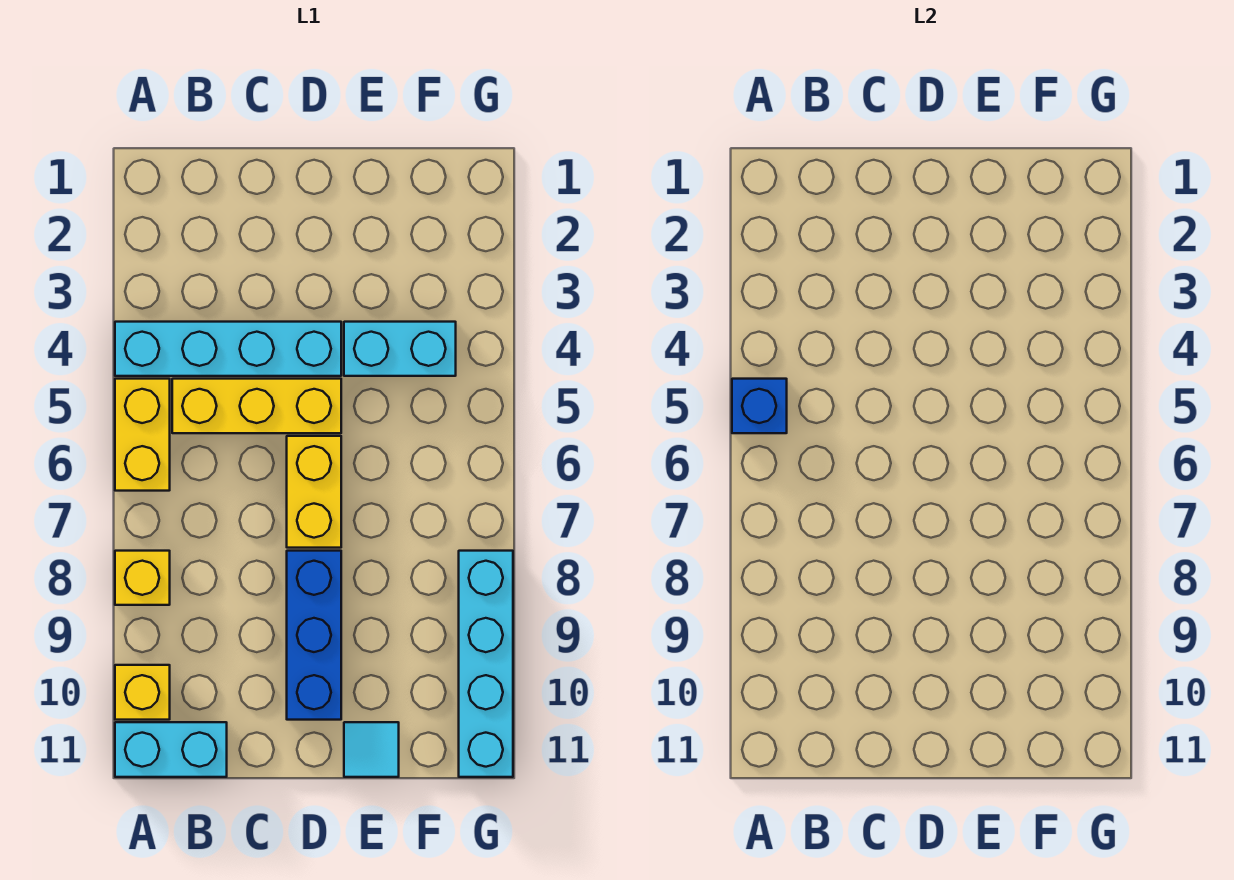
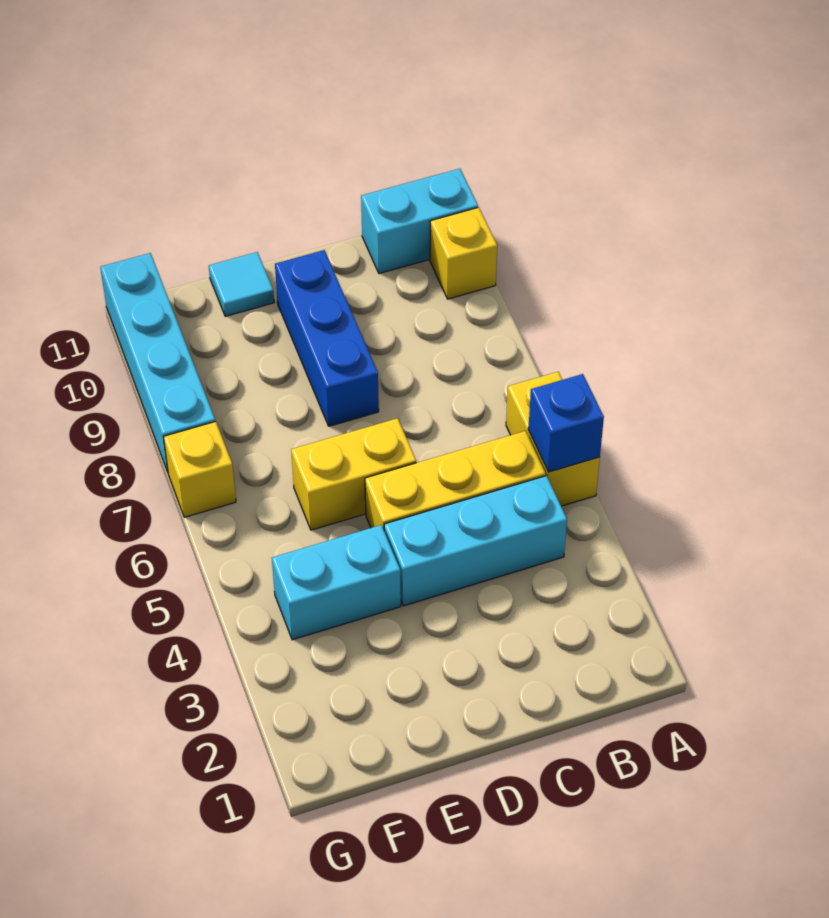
cyan 1x4 brick [115,322,341,376] -> cyan 1x3 brick [384,476,567,606]
yellow 1x1 brick [115,551,170,605] -> yellow 1x1 brick moved to [164,421,236,517]
yellow 1x2 brick [287,436,341,548] -> yellow 1x2 brick turned to [291,418,416,530]

